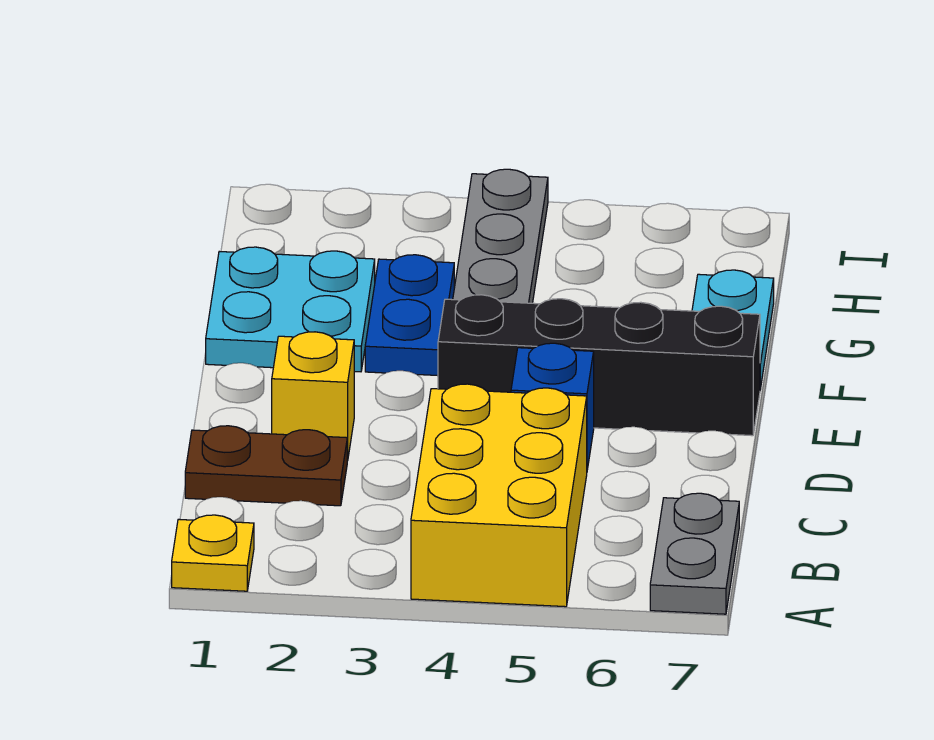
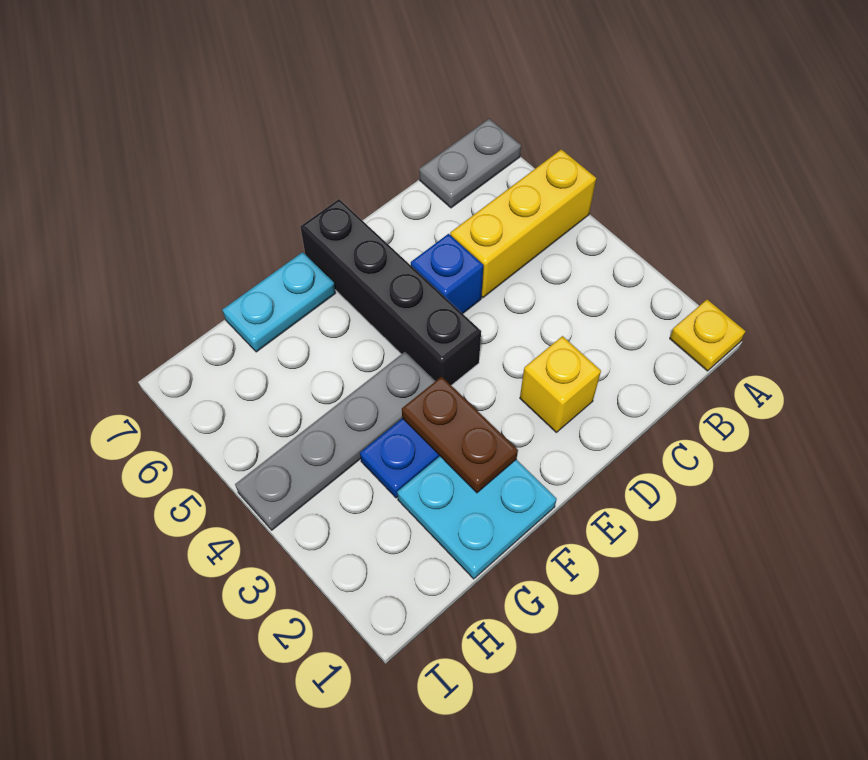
yellow 2x3 brick [411,384,587,607] -> yellow 1x3 brick [450,149,596,298]
brown 1x2 plate [185,426,347,506] -> brown 1x2 plate moved to [402,376,518,493]

